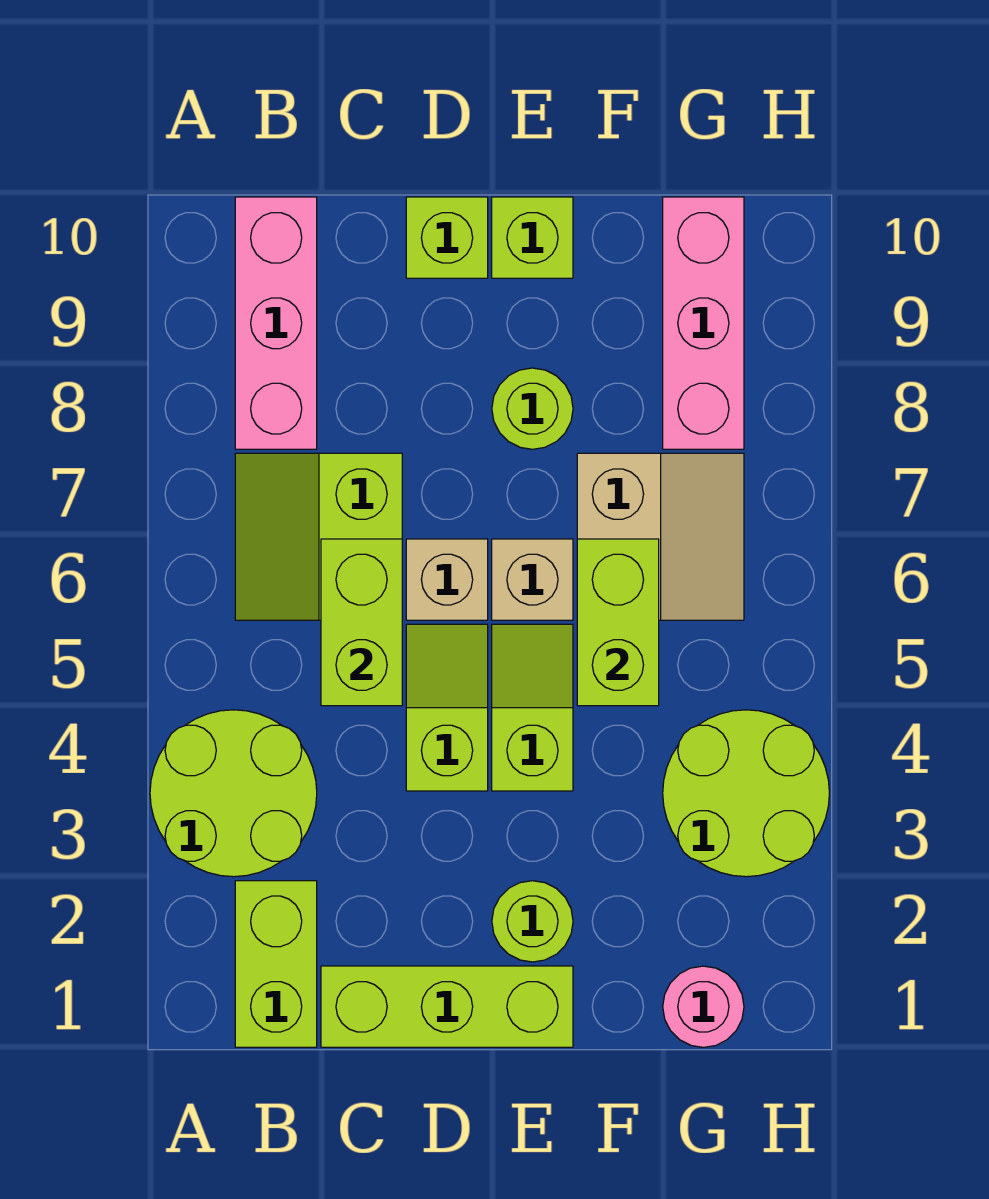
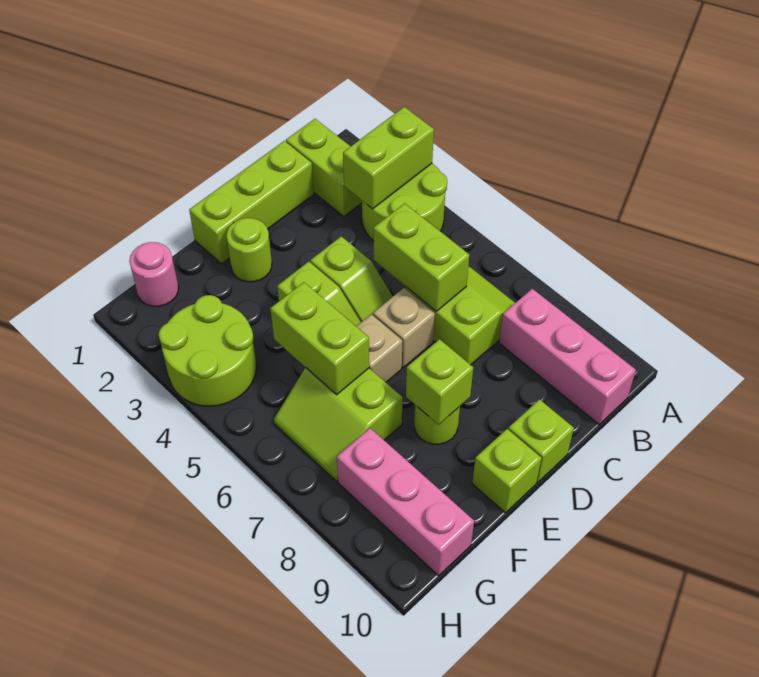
none -> lime 1x2 brick [343,107,434,209]
none -> lime 1x1 brick [406,339,473,425]
tan 2x2 slope [577,453,744,620] -> lime 2x2 slope [274,368,403,481]

